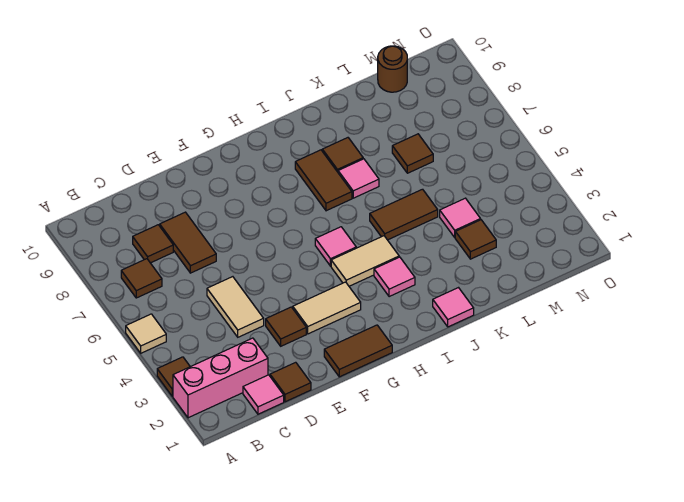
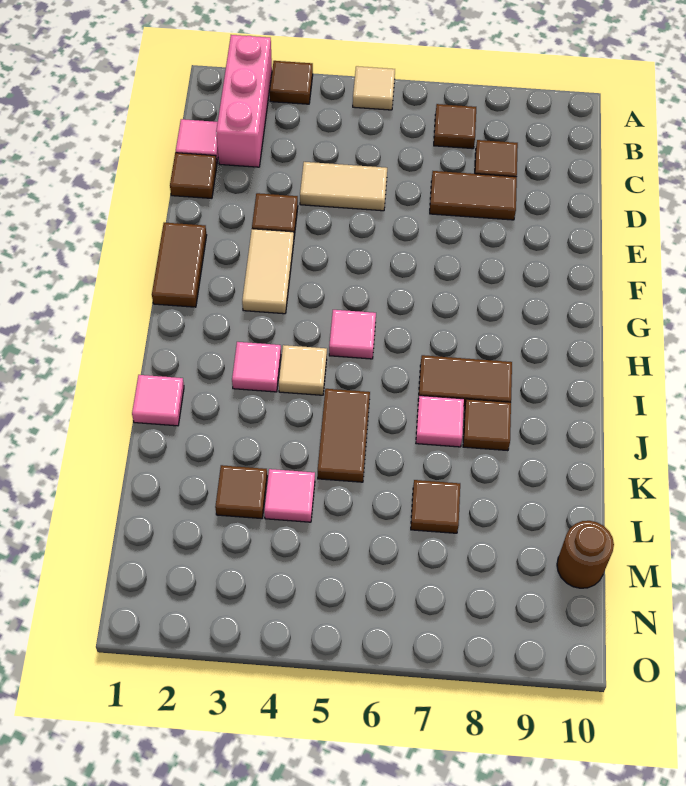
tan 1x2 tile [331,236,399,286] -> tan 1x1 tile [279,345,327,395]

